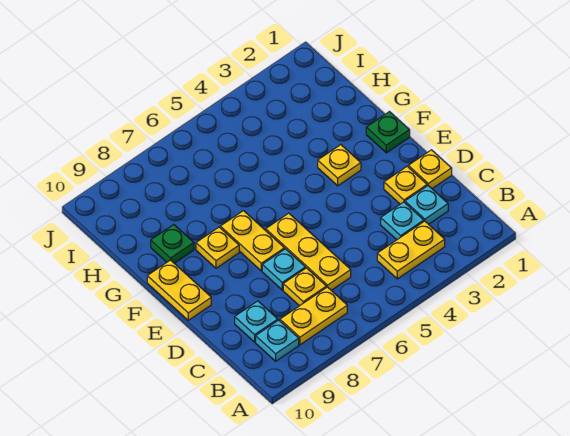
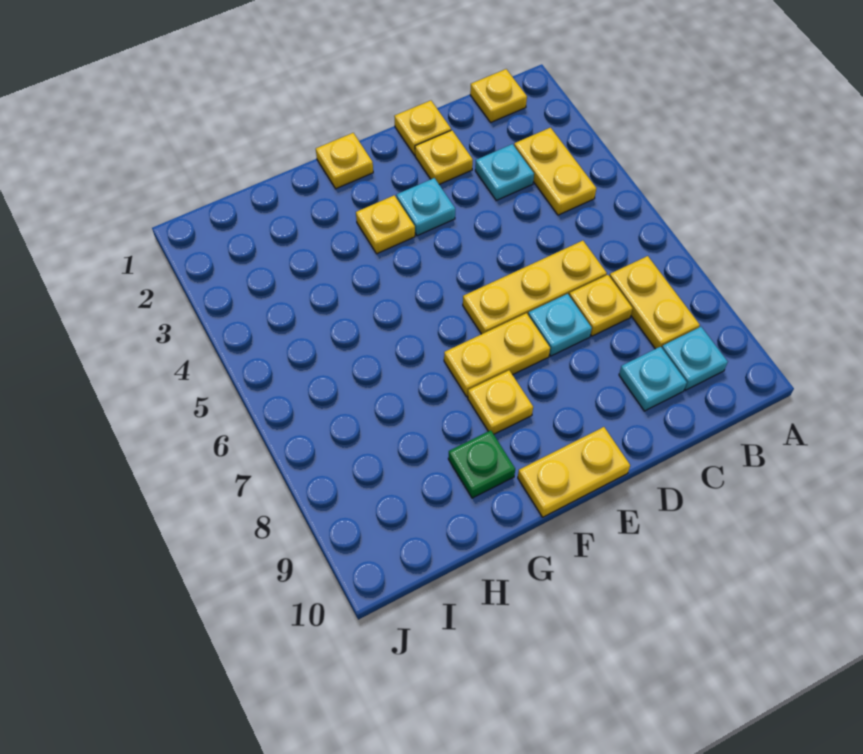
none -> yellow 1x1 plate [470,69,527,122]
cyan 1x1 plate [405,186,448,224] -> cyan 1x1 plate moved to [396,178,455,236]
green 1x1 plate [366,112,410,153] -> yellow 1x1 plate [316,133,373,189]

